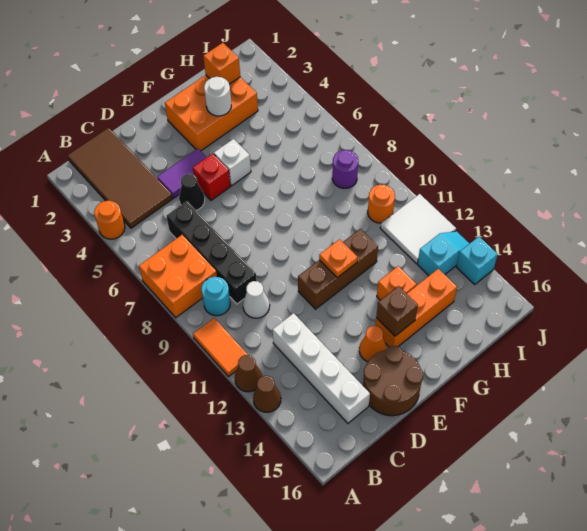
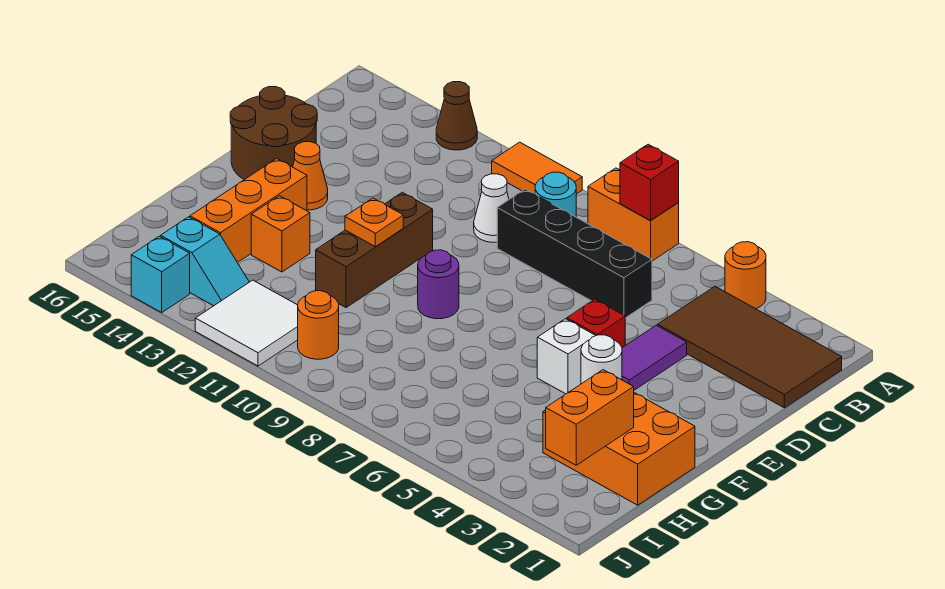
orange 2x2 brick [139,235,217,318] -> orange 1x2 brick [588,168,679,261]
none -> red 1x1 brick [620,144,679,220]
brown 1x1 cone [235,355,262,392] -> none
white 1x4 brick [273,313,370,423] -> none
black 1x1 cone [179,174,205,210] -> none
orange 2x3 brick [165,75,258,151] -> orange 2x3 brick turned to [543,393,695,505]
brown 1x1 brick [376,286,418,336] -> none
orange 1x1 brick [203,43,240,84] -> orange 1x2 brick [546,370,634,465]
purple 1x1 round brick [332,150,358,188] -> purple 1x1 round brick moved to [418,250,459,319]
cyan 1x2 slope [417,231,470,276] -> cyan 1x2 slope turned to [161,217,249,306]

